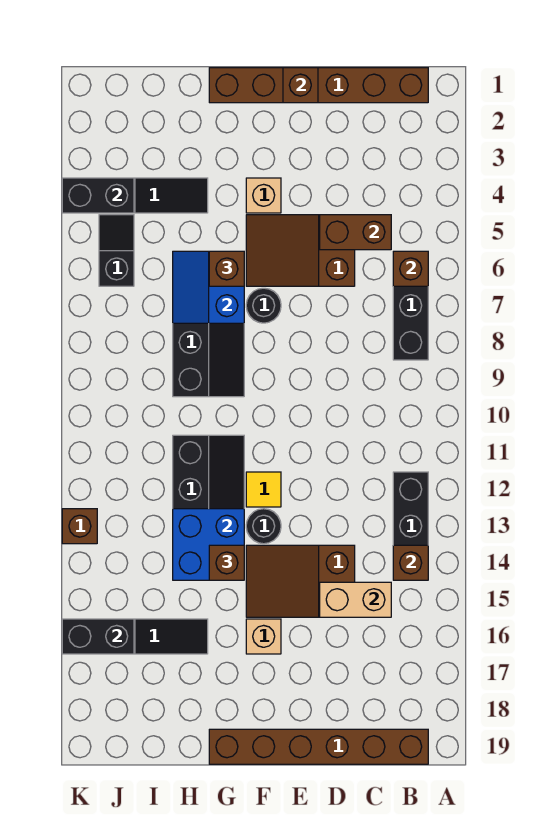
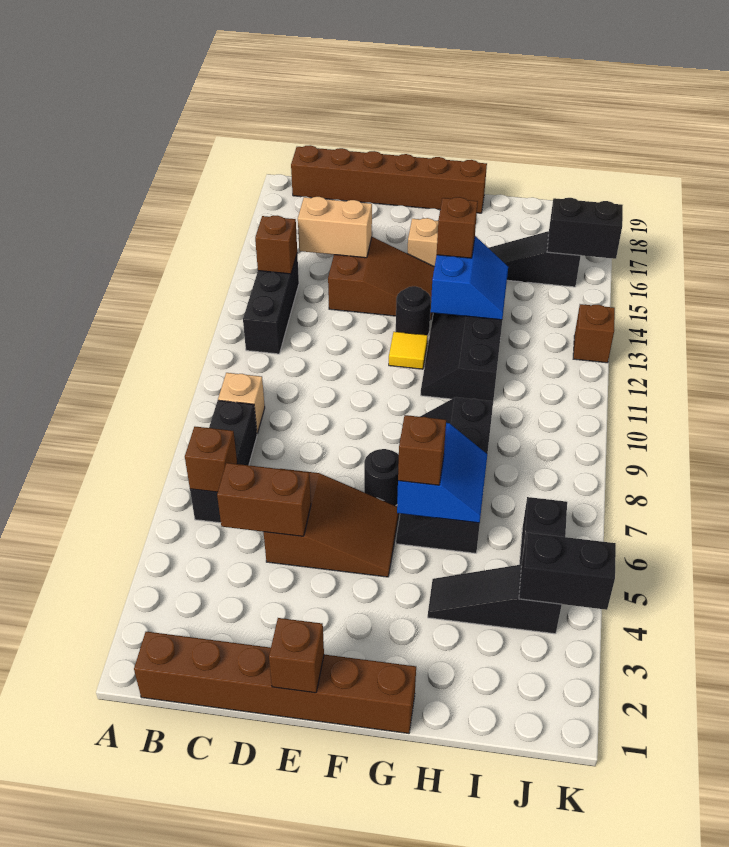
tan 1x1 brick [246,178,281,213] -> tan 1x1 brick moved to [218,373,265,434]
blue 2x2 brick [173,509,244,580] -> blue 2x2 slope [431,236,508,320]

